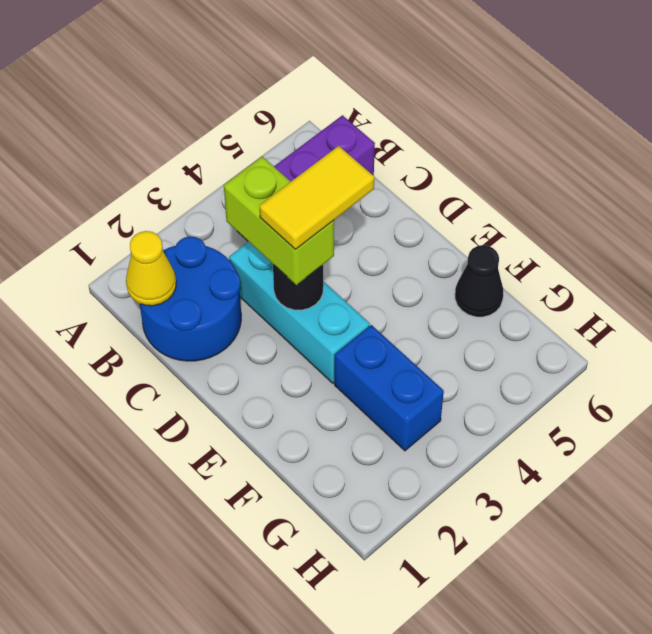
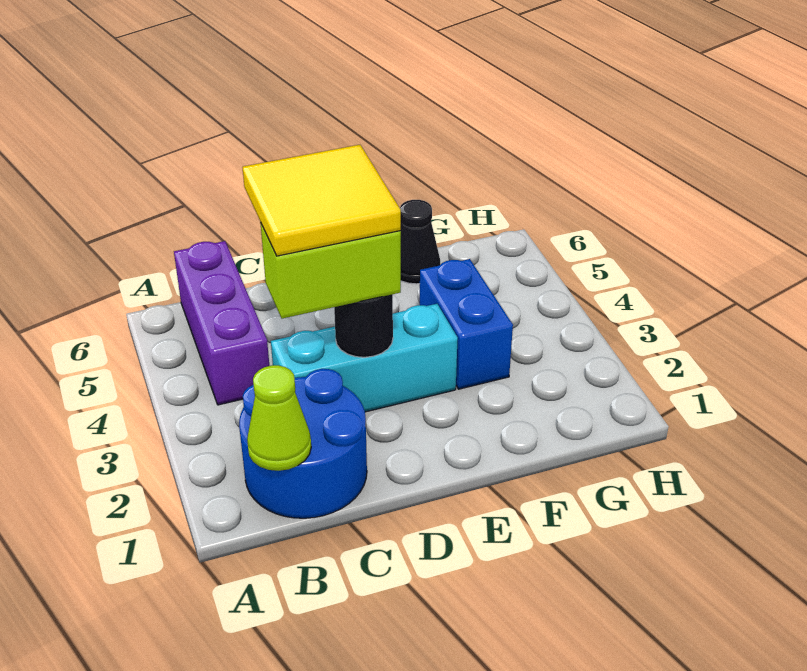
yellow 1x1 cone [126,231,176,306] -> lime 1x1 cone [247,365,311,471]
yellow 1x2 tile [260,146,374,250] -> yellow 2x2 tile [242,145,401,256]
blue 1x2 brick [335,325,444,451] -> blue 1x2 brick turned to [420,259,513,389]

